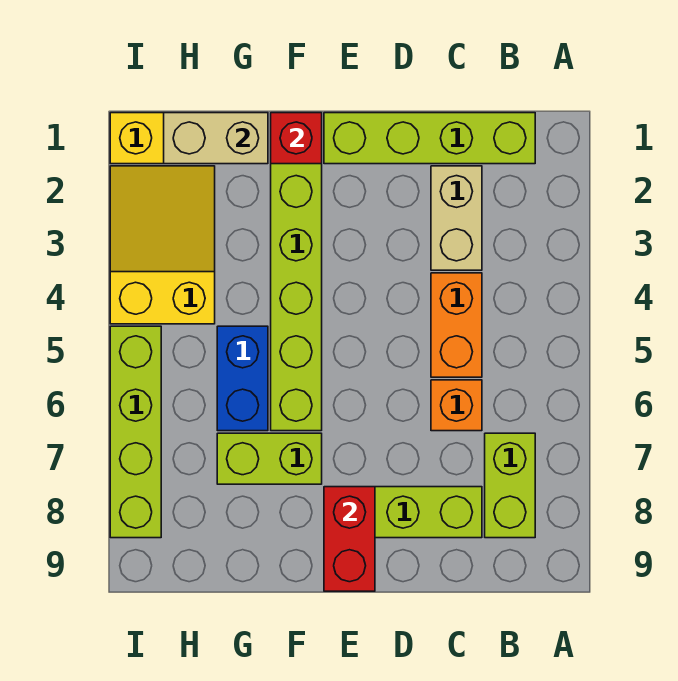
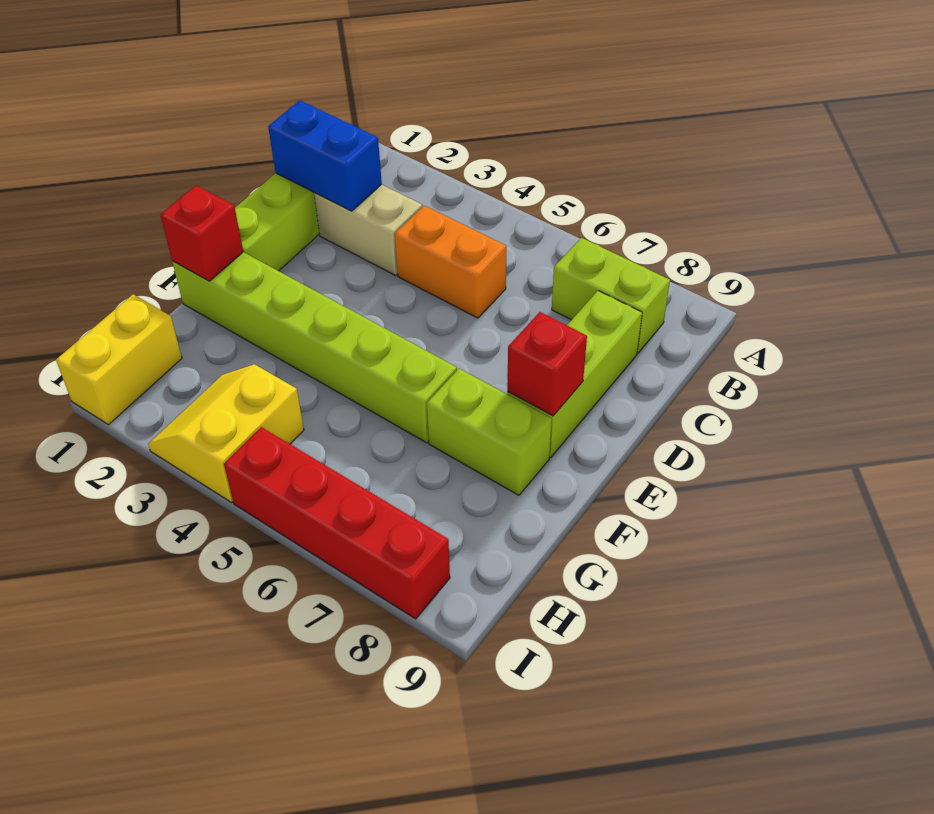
orange 1x1 brick [431,380,482,431] -> none
red 1x2 brick [324,487,375,591] -> red 1x1 brick [507,312,587,416]
lime 1x2 brick [217,433,322,484] -> lime 1x2 brick turned to [427,369,552,495]
tan 1x2 brick [164,113,268,164] -> none
blue 1x2 brick [217,326,268,431] -> blue 1x2 brick moved to [268,101,382,211]
yellow 2x3 slope [110,166,215,324] -> yellow 2x2 slope [148,364,304,503]
lime 1x4 brick [110,326,161,538] -> red 1x4 brick [224,427,450,619]

